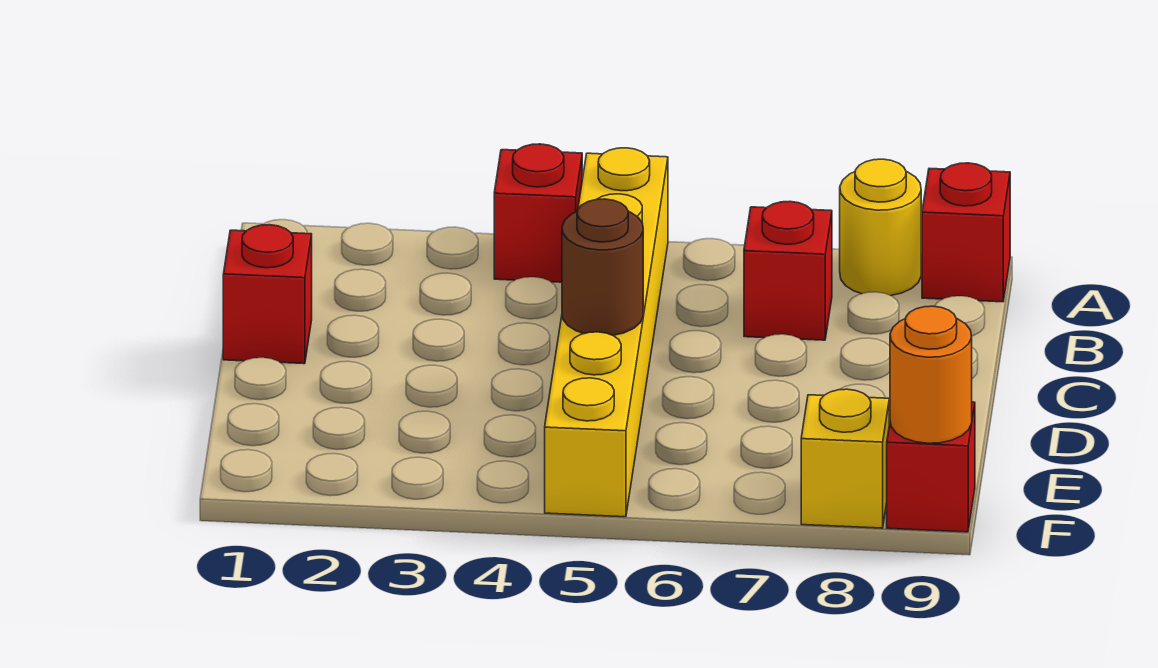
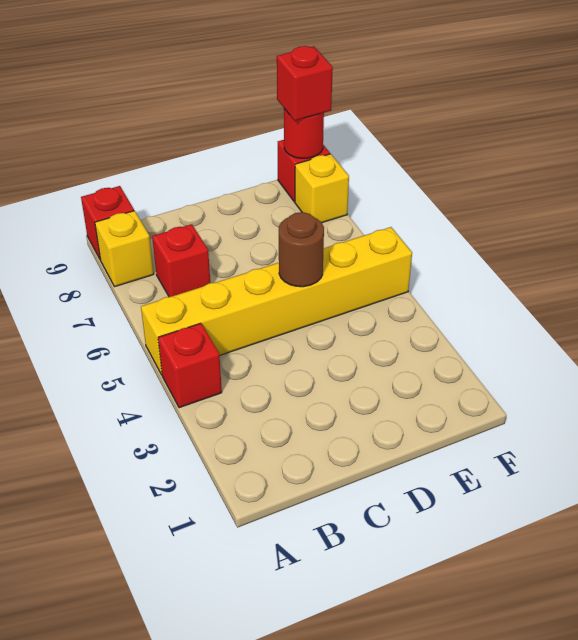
yellow 1x1 round brick [840,159,921,296] -> yellow 1x1 brick [95,211,154,287]
red 1x1 brick [223,225,312,364] -> red 1x1 brick moved to [277,46,333,121]
orange 1x1 round brick [890,306,972,443] -> red 1x1 round brick [284,109,324,158]

